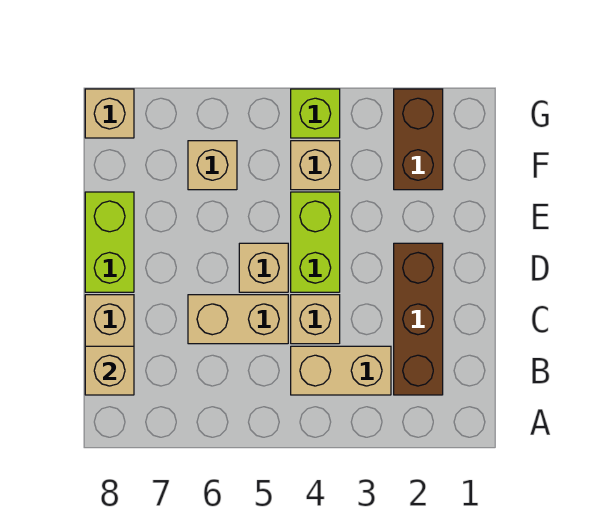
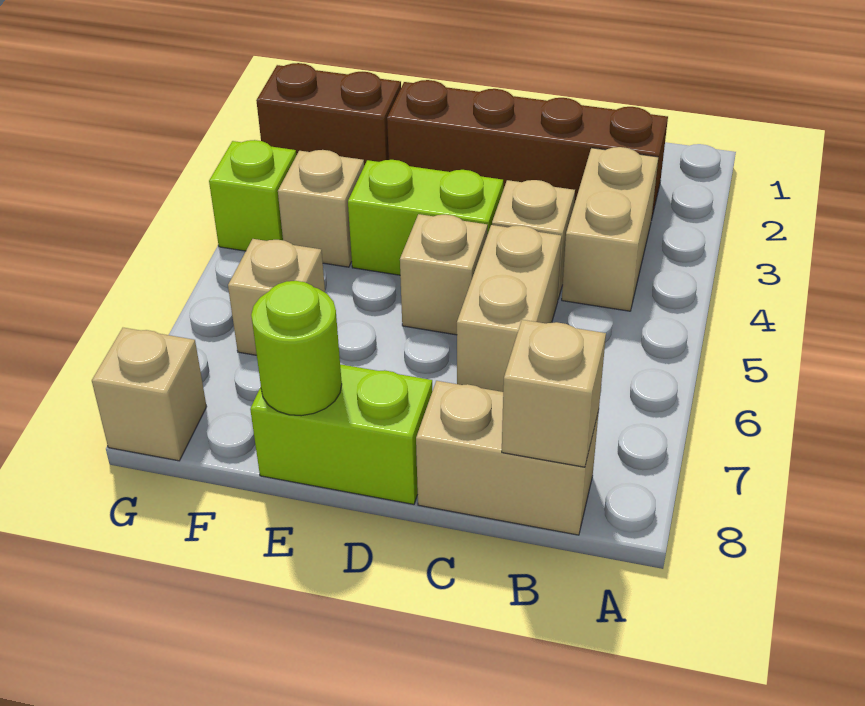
brown 1x3 brick [394,243,443,395] -> brown 1x4 brick [387,80,668,220]
none -> lime 1x1 round brick [251,281,342,416]

